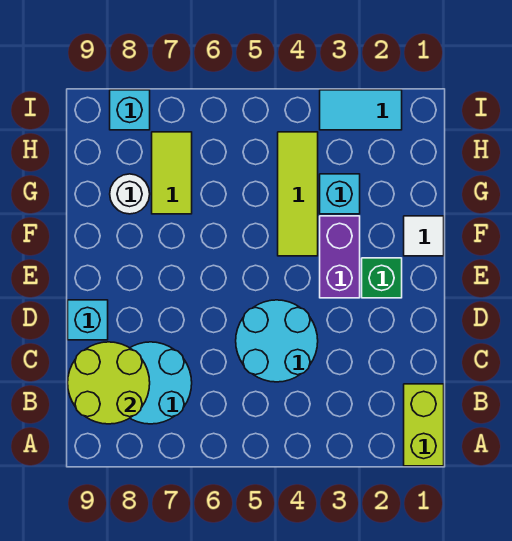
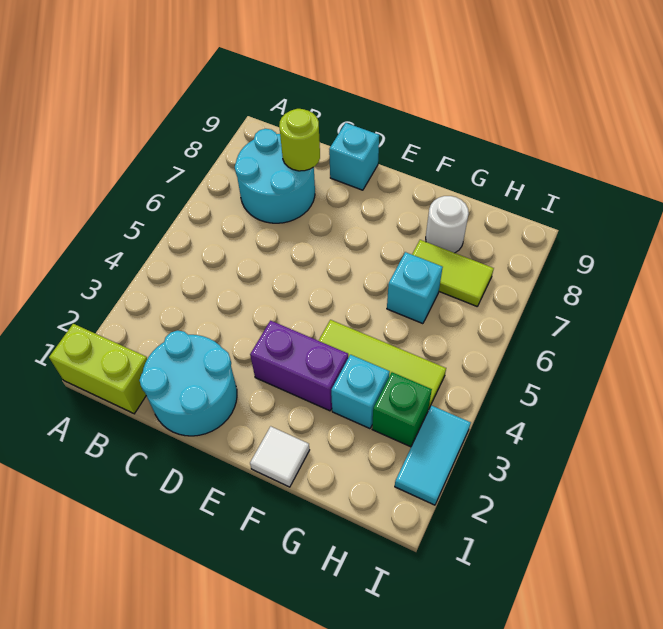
lime 2x2 round brick [68,342,150,424] -> lime 1x1 round brick [279,109,320,171]
cyan 2x2 round brick [236,300,318,382] -> cyan 2x2 round brick moved to [139,330,237,436]
green 1x1 brick [362,258,402,298] -> green 1x1 brick moved to [372,372,432,447]
cyan 1x1 brick [110,90,150,130] -> cyan 1x1 brick moved to [387,252,443,324]

